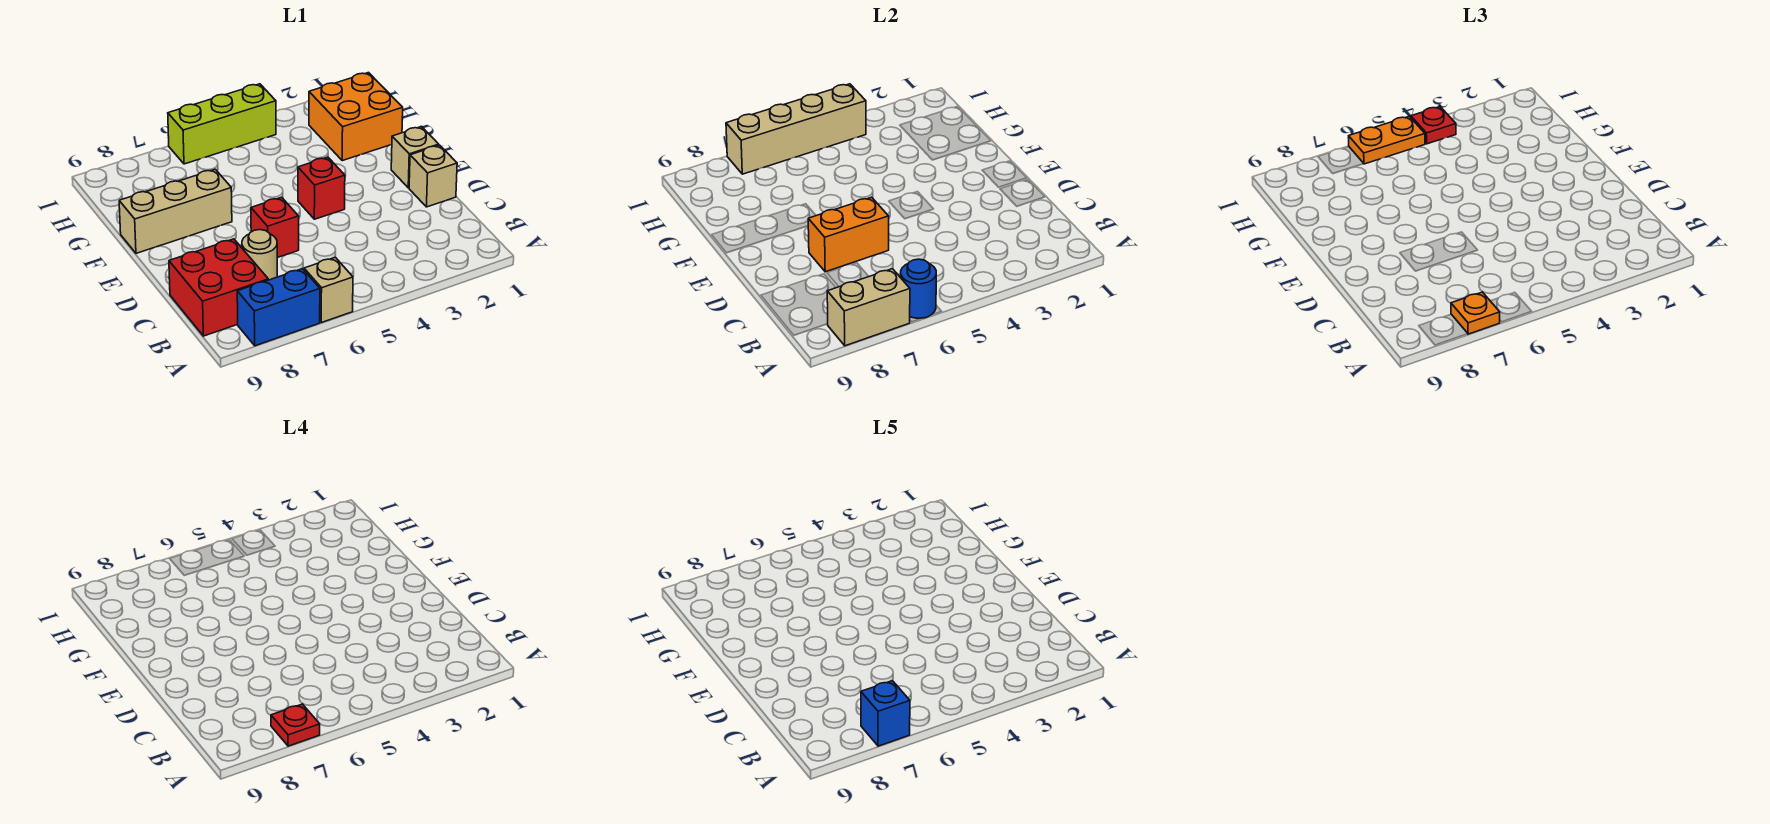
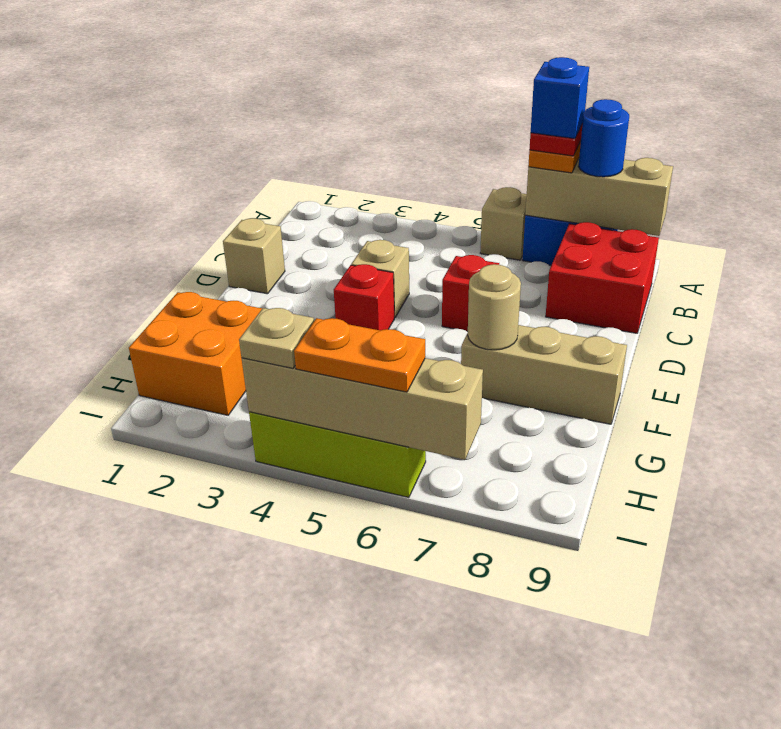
blue 1x1 round brick [901,259,936,318] -> blue 1x1 round brick moved to [578,99,629,177]
tan 1x2 brick [827,269,910,346] -> tan 1x3 brick [525,158,673,236]
tan 1x1 round brick [242,230,277,280] -> tan 1x1 round brick moved to [468,264,521,350]
orange 1x2 brick [808,197,889,272] -> none
tan 1x1 brick [391,127,439,188] -> tan 1x1 brick moved to [351,240,409,318]
red 1x1 plate [1411,107,1456,144] -> tan 1x1 plate [239,308,314,368]

